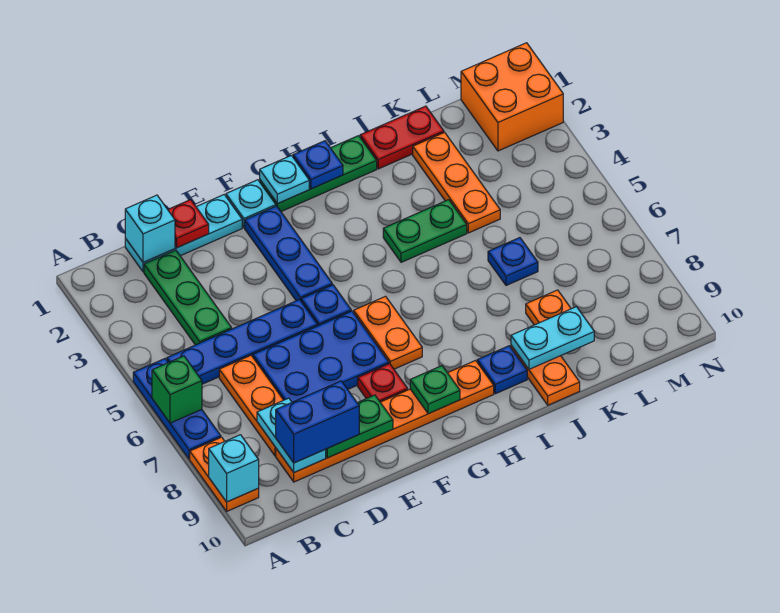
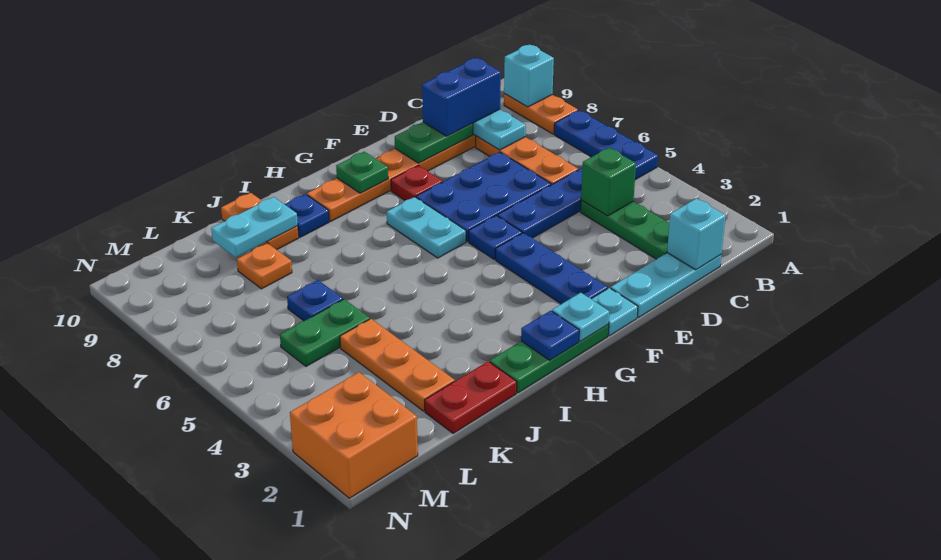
green 1x1 brick [152,356,202,423] -> green 1x1 brick moved to [581,148,636,216]
red 1x1 plate [168,200,209,248] -> none
orange 1x2 plate [354,296,422,369] -> cyan 1x2 plate [387,197,466,258]
green 1x2 plate [383,200,467,262] -> green 1x2 plate moved to [280,299,370,366]

